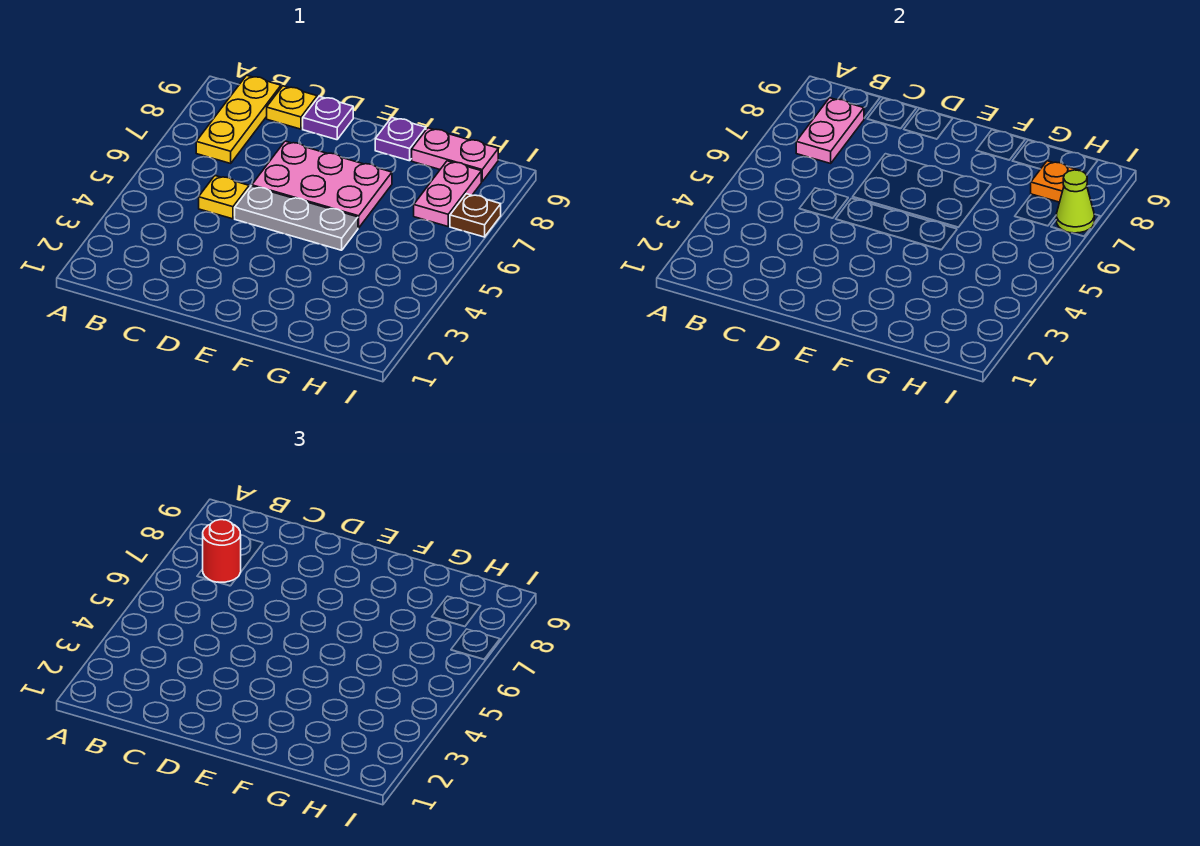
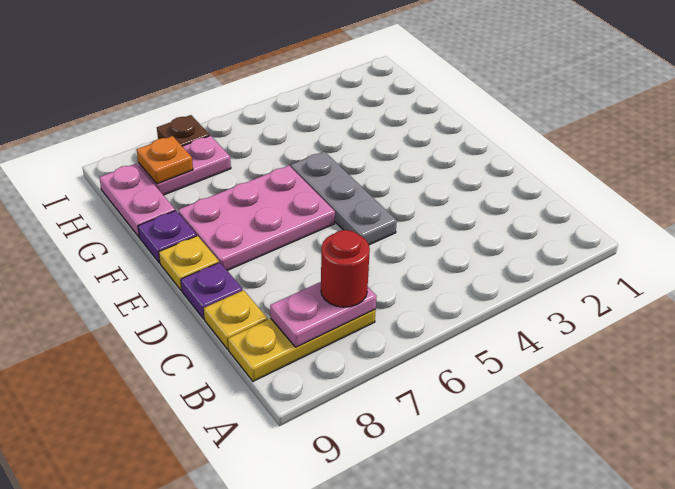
yellow 1x1 plate [199,176,249,219] -> yellow 1x1 plate moved to [159,236,219,290]
pink 2x3 plate [252,141,392,228] -> pink 2x3 plate turned to [178,166,335,270]
lime 1x1 cone [1056,170,1094,233] -> none

